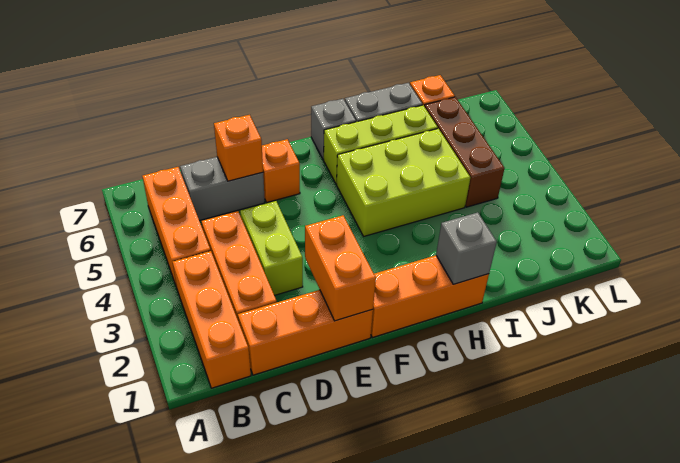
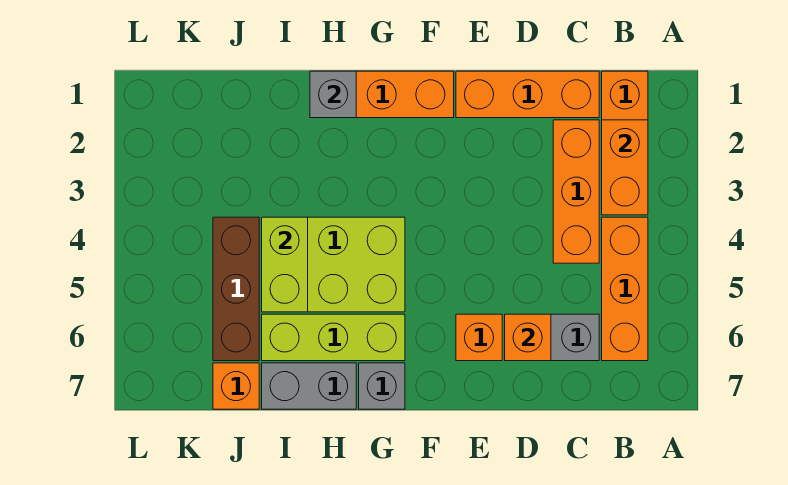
lime 1x2 brick [240,201,303,295] -> lime 1x2 brick moved to [262,217,308,312]
orange 1x2 brick [305,215,376,321] -> orange 1x2 brick moved to [602,120,648,215]

